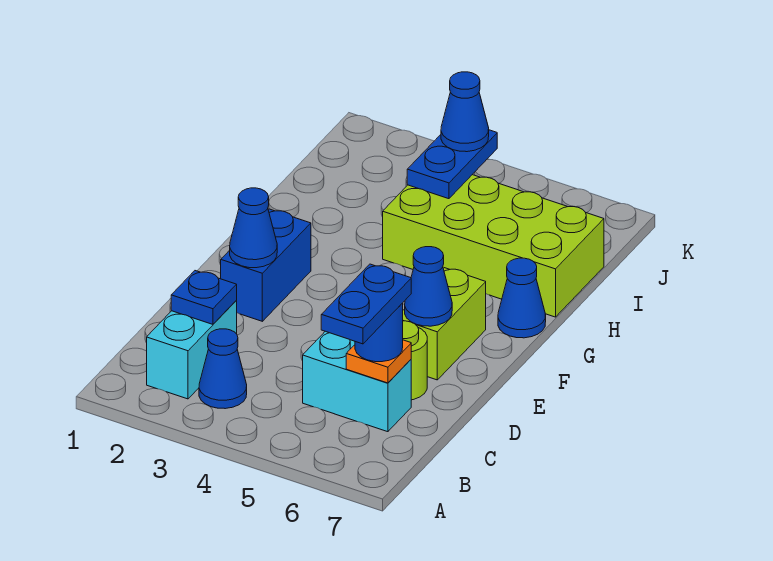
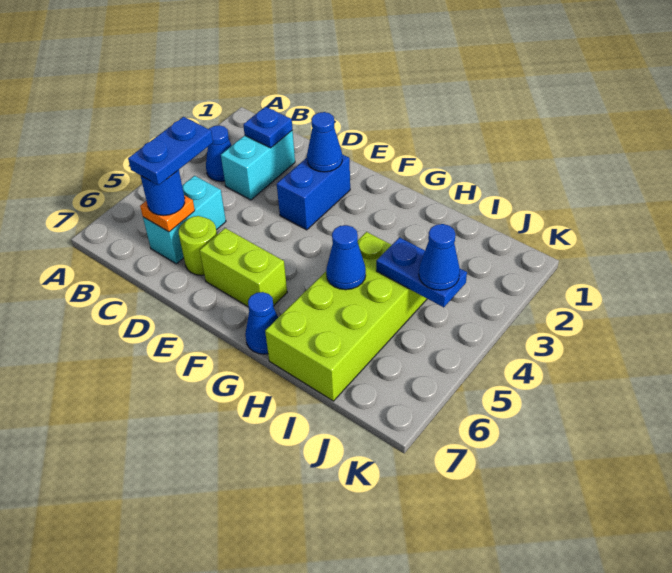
cyan 1x2 brick [147,301,237,399] -> cyan 1x2 brick turned to [221,131,295,200]
blue 1x2 plate [321,264,411,344] -> blue 1x2 plate turned to [128,117,213,185]
blue 1x2 brick [221,209,311,321] -> blue 1x2 brick turned to [277,154,350,230]
blue 1x1 cone [405,247,452,326] -> blue 1x1 cone moved to [326,225,366,290]

